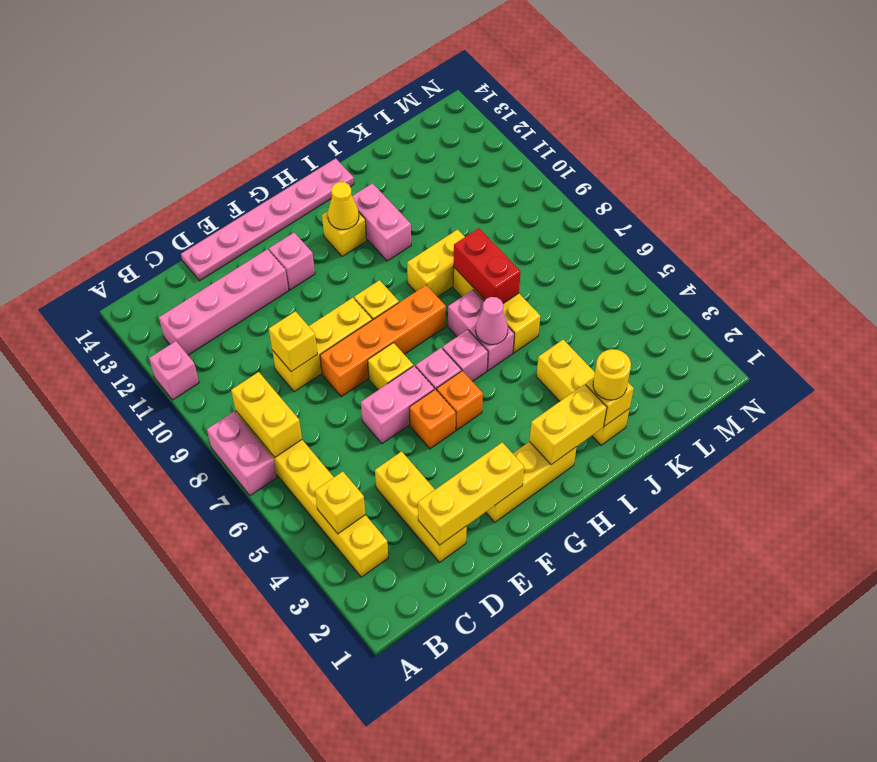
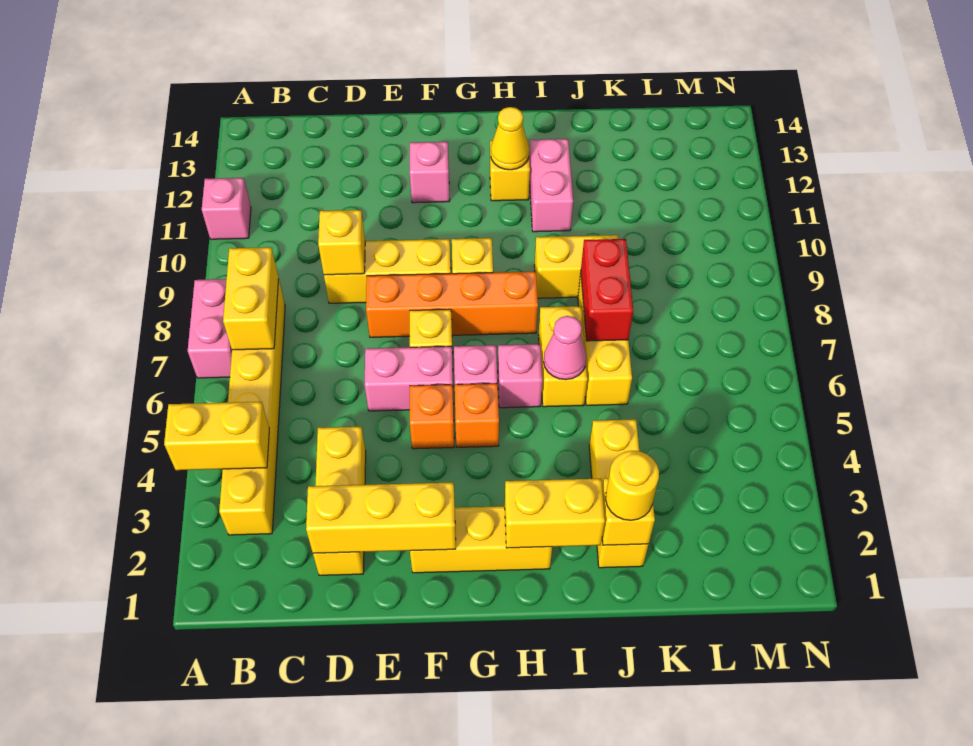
yellow 1x1 brick [315,472,365,534] -> yellow 1x2 brick [164,402,269,470]
pink 1x4 brick [159,249,289,355] -> none
pink 1x6 plate [181,158,354,281] -> none
pink 1x2 brick [448,290,514,370] -> yellow 1x2 brick [539,306,587,407]

